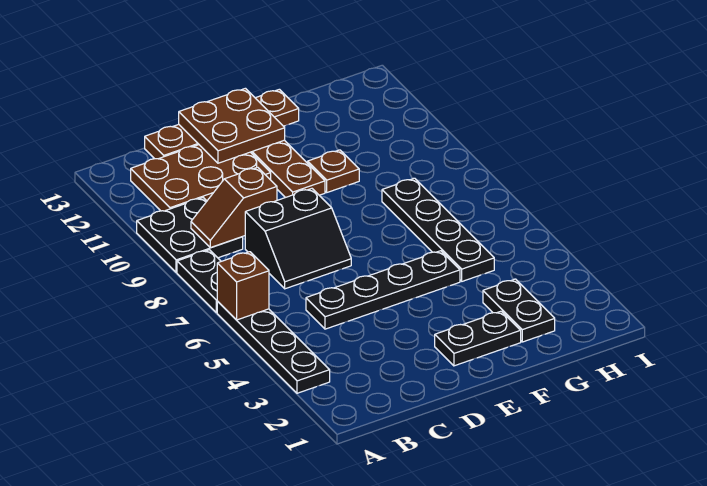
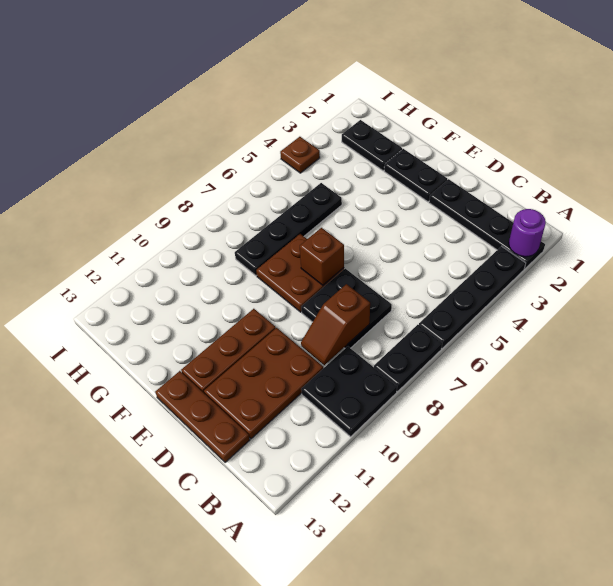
none -> purple 1x1 round brick [509,209,546,257]
brown 1x1 brick [217,252,269,320] -> brown 1x1 brick moved to [300,228,344,285]
brown 1x2 slope [191,167,277,248] -> brown 1x2 slope turned to [301,284,370,365]
brown 2x3 plate [131,145,271,211] -> brown 2x3 plate turned to [204,328,323,439]
black 1x4 plate [306,251,460,329] -> black 1x4 plate moved to [429,179,545,269]
black 2x2 slope [245,189,351,289] -> black 2x2 plate [301,269,392,348]
brown 1x4 plate [145,89,299,159] -> brown 1x3 plate [155,371,250,462]
brown 2x2 plate [179,88,285,163] -> brown 2x2 plate moved to [256,234,344,312]
brown 1x1 plate [308,150,359,192] -> brown 1x1 plate moved to [280,137,320,173]
black 1x2 plate [483,279,555,342] -> black 1x2 plate turned to [342,120,402,171]

